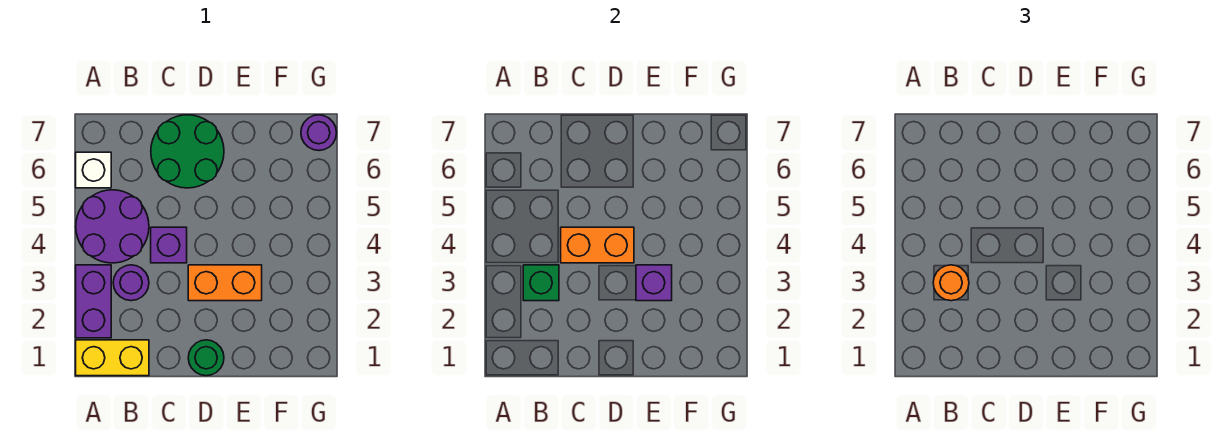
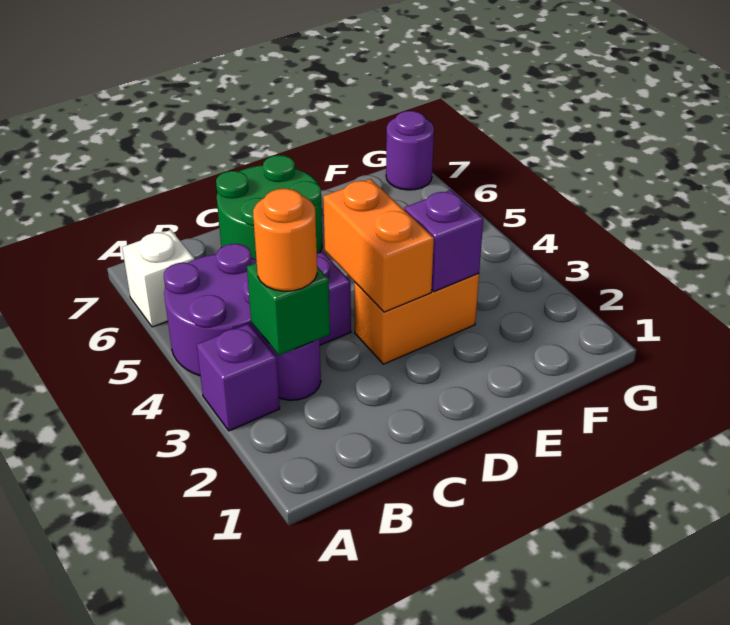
yellow 1x2 brick [76,340,149,376] -> none
purple 1x2 brick [76,265,111,338] -> purple 1x1 brick [197,324,280,431]
orange 1x2 brick [561,227,634,263] -> orange 1x2 brick turned to [323,179,434,312]
green 1x1 round brick [188,340,224,376] -> none

